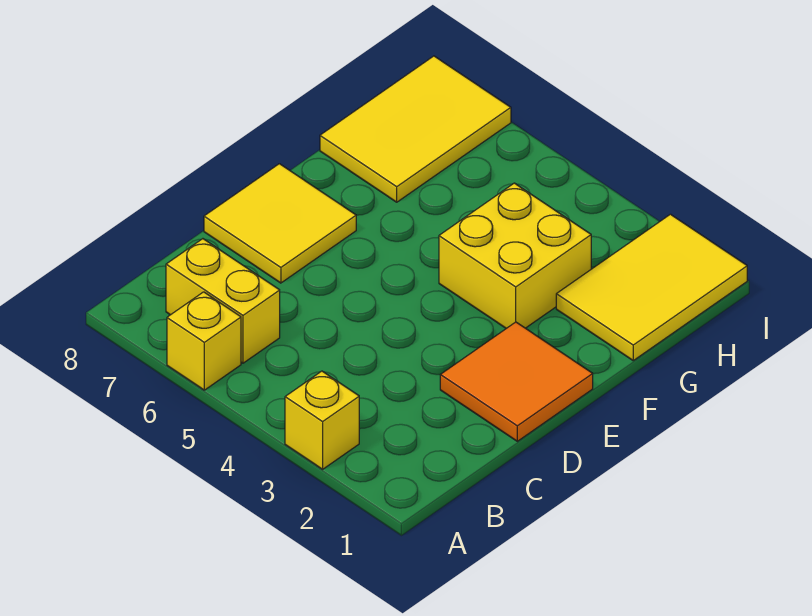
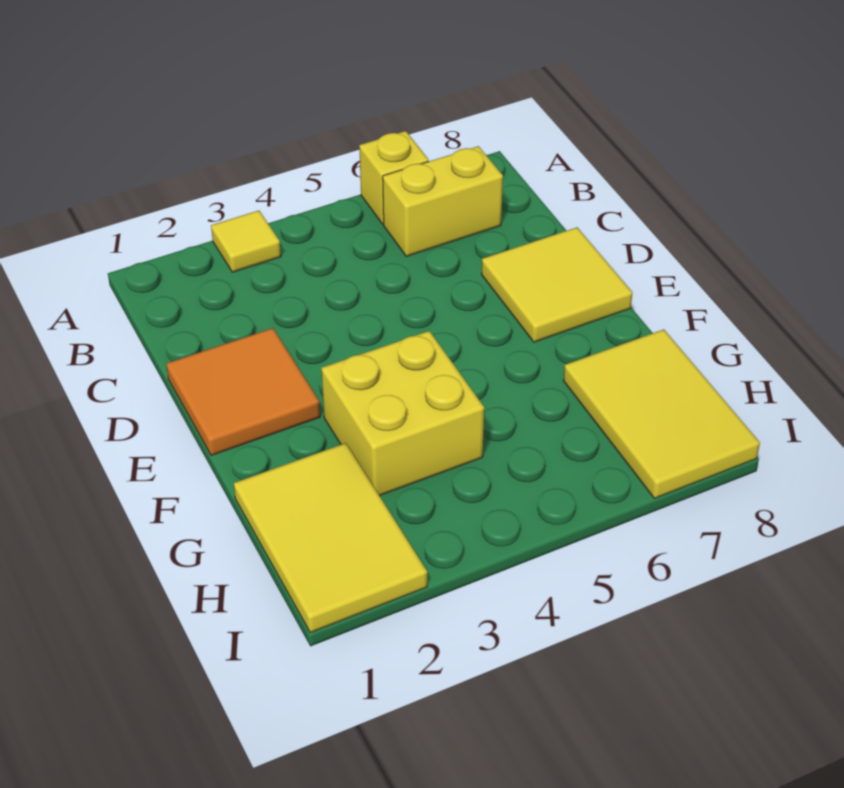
yellow 1x1 brick [285,371,359,469] -> yellow 1x1 tile [211,211,281,272]

